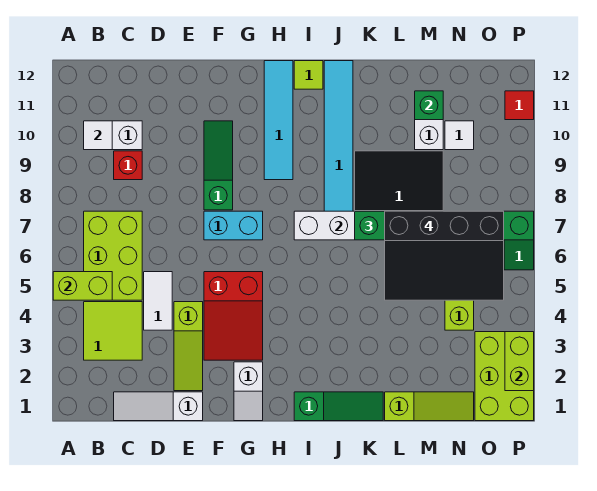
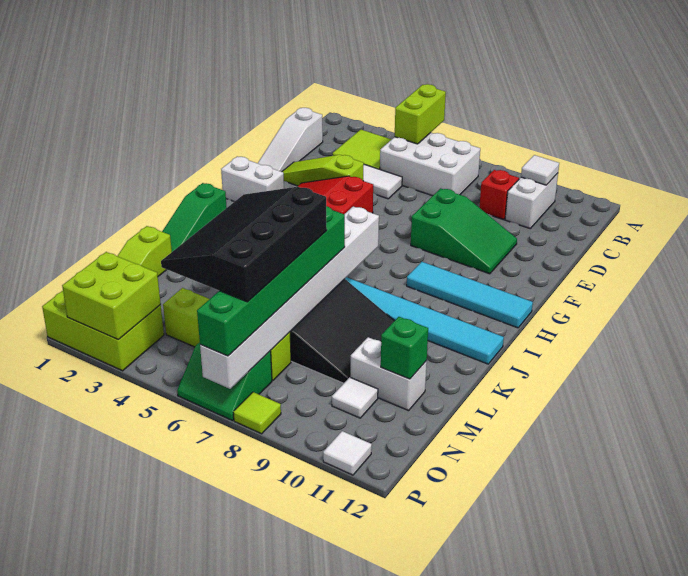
lime 2x3 brick [84,211,142,300] -> white 2x3 brick [380,133,480,196]
white 1x3 slope [114,392,203,421] -> white 1x3 slope turned to [258,108,323,172]
cyan 1x2 brick [204,211,263,240] -> none
green 1x3 slope [204,121,233,210] -> green 2x3 slope [411,188,517,274]
white 1x2 slope [234,362,263,421] -> white 1x2 brick [221,156,284,202]
lime 1x1 tile [294,61,323,89] -> lime 1x1 tile moved to [233,392,281,434]
lime 1x2 brick [505,332,534,391] -> lime 2x2 brick [62,252,161,340]
red 1x1 tile [505,91,534,120] -> white 1x1 tile [323,431,372,475]

